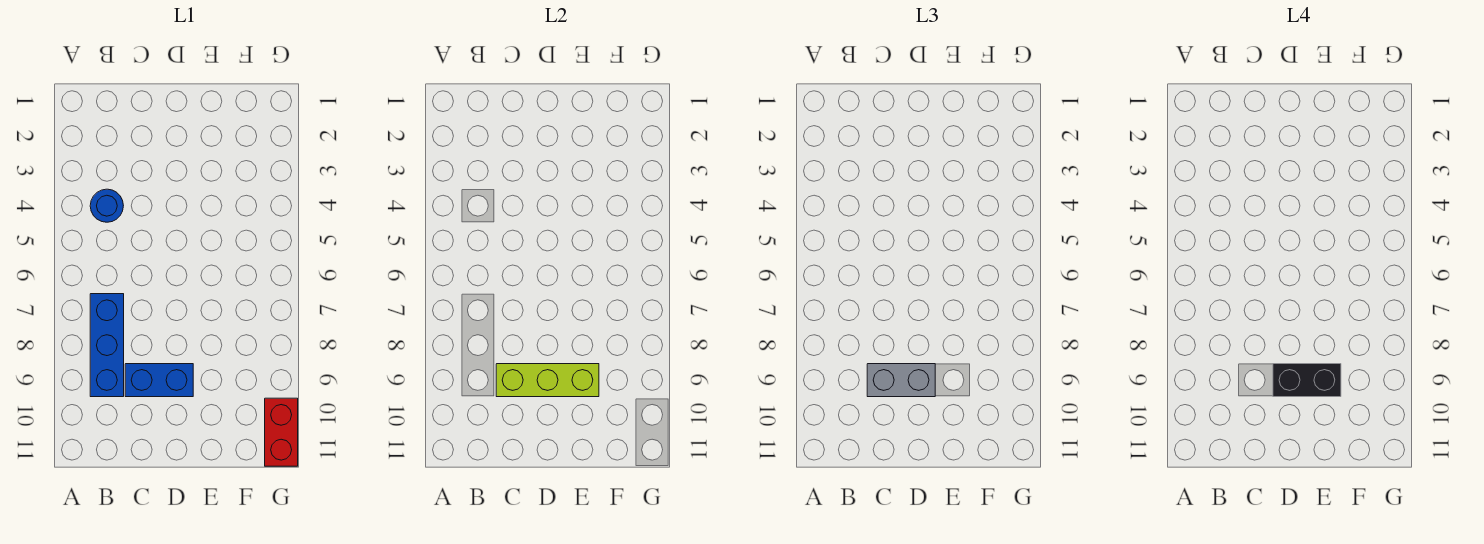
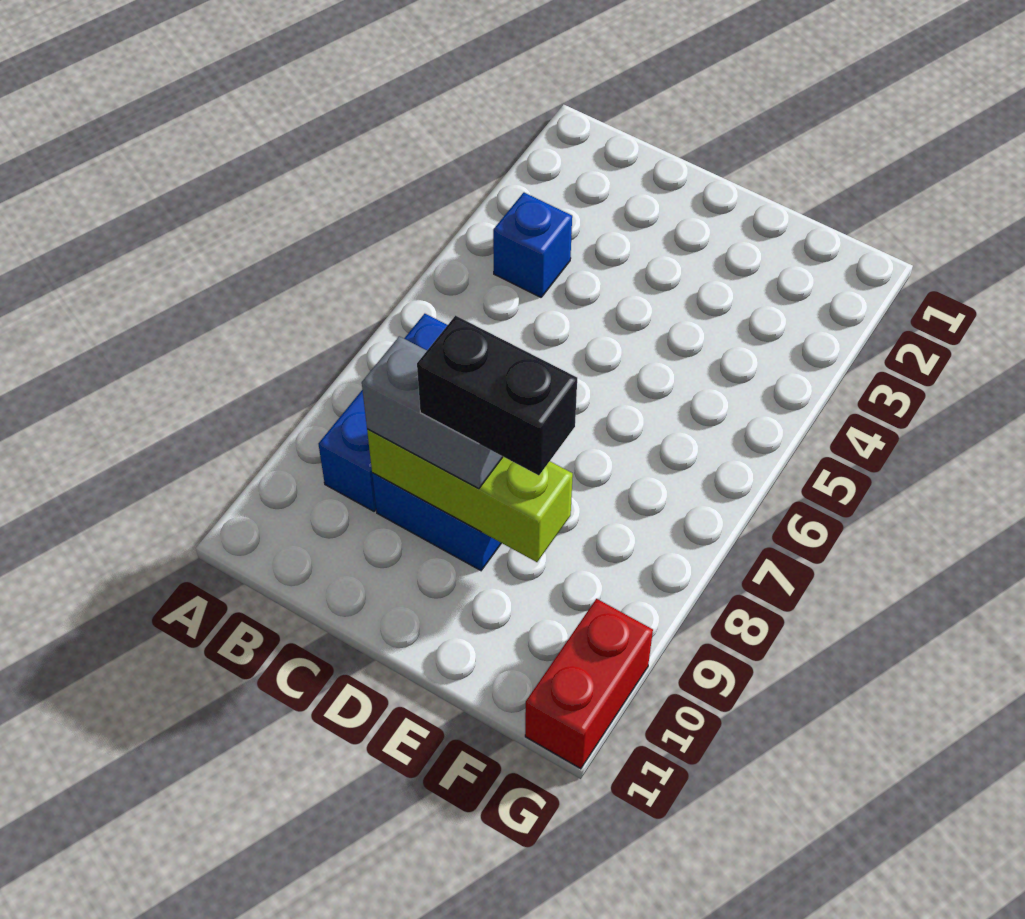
blue 1x1 round brick [90,189,123,222] -> blue 1x1 brick [493,193,572,297]

